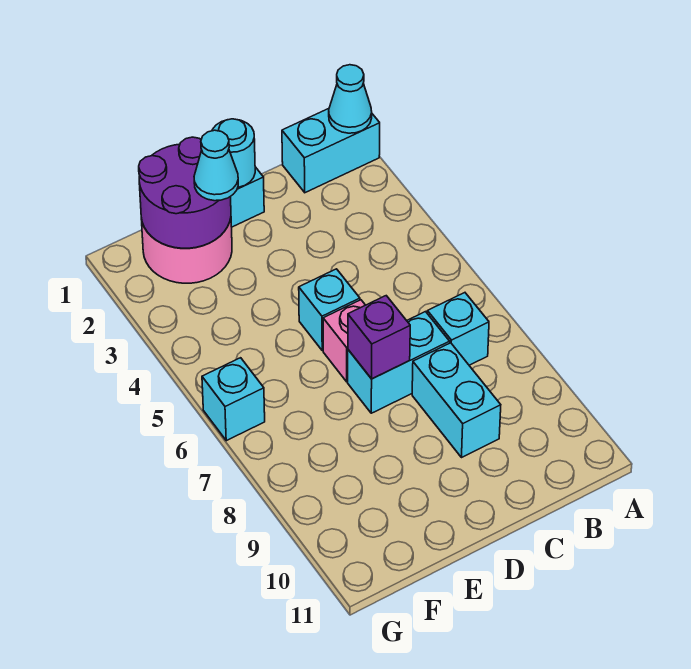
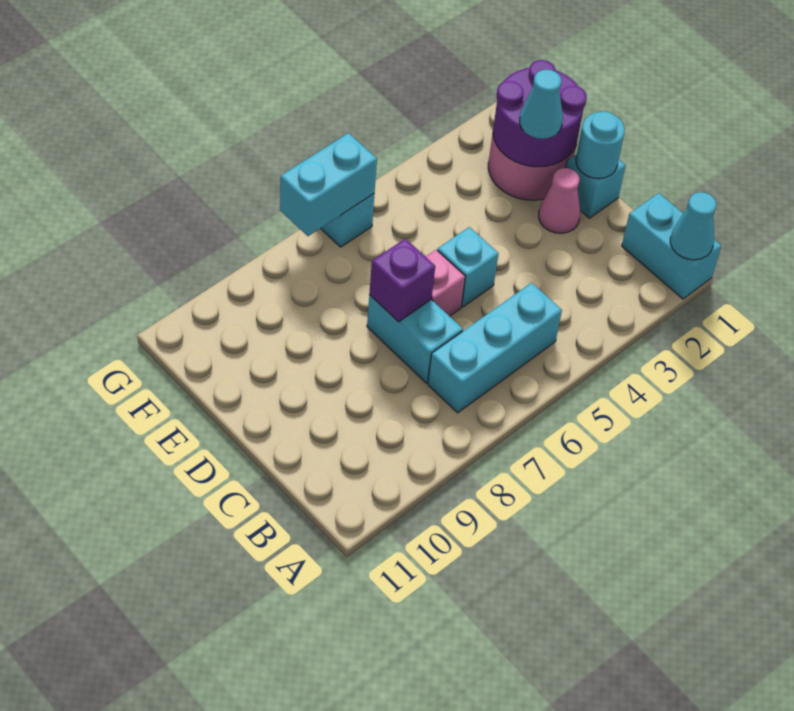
cyan 1x1 brick [427,293,489,365] -> cyan 1x3 brick [428,283,562,413]
cyan 1x2 brick [412,343,501,457] -> cyan 1x2 brick moved to [280,133,377,236]
none -> pink 1x1 cone [539,168,580,233]

